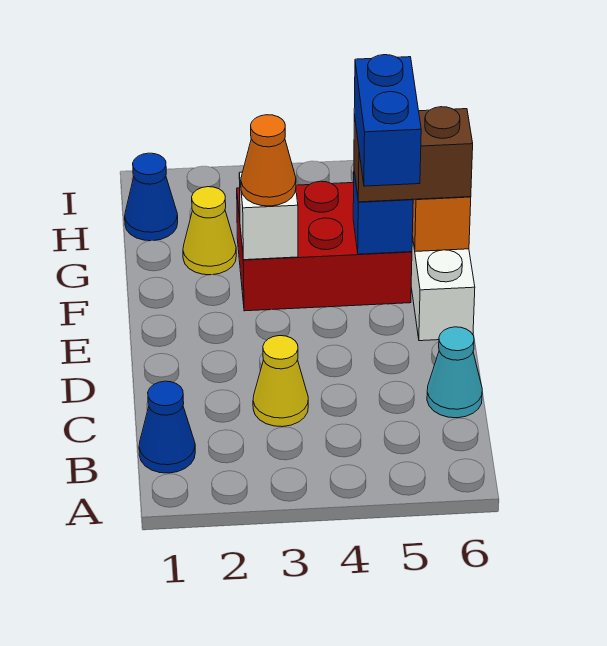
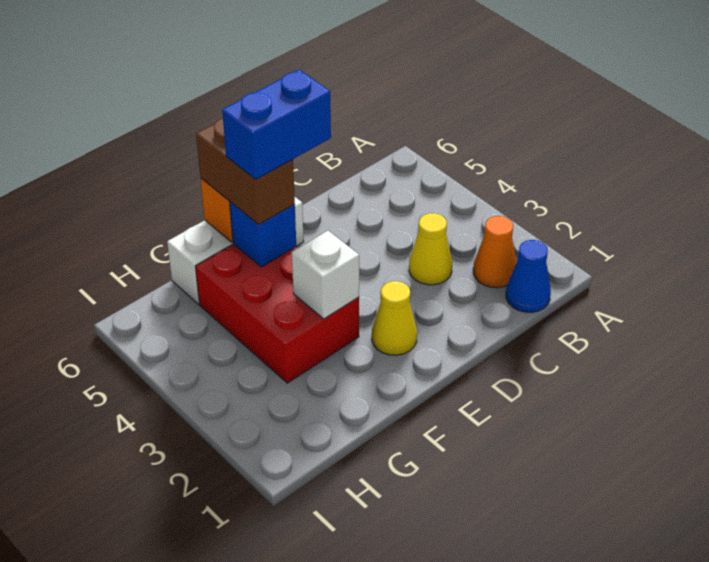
cyan 1x1 cone [427,327,482,418] -> none
orange 1x1 cone [241,115,296,206] -> orange 1x1 cone moved to [473,216,517,288]
yellow 1x1 cone [183,187,236,275] -> yellow 1x1 cone moved to [372,281,417,355]
blue 1x1 cone [125,153,178,241] -> none

